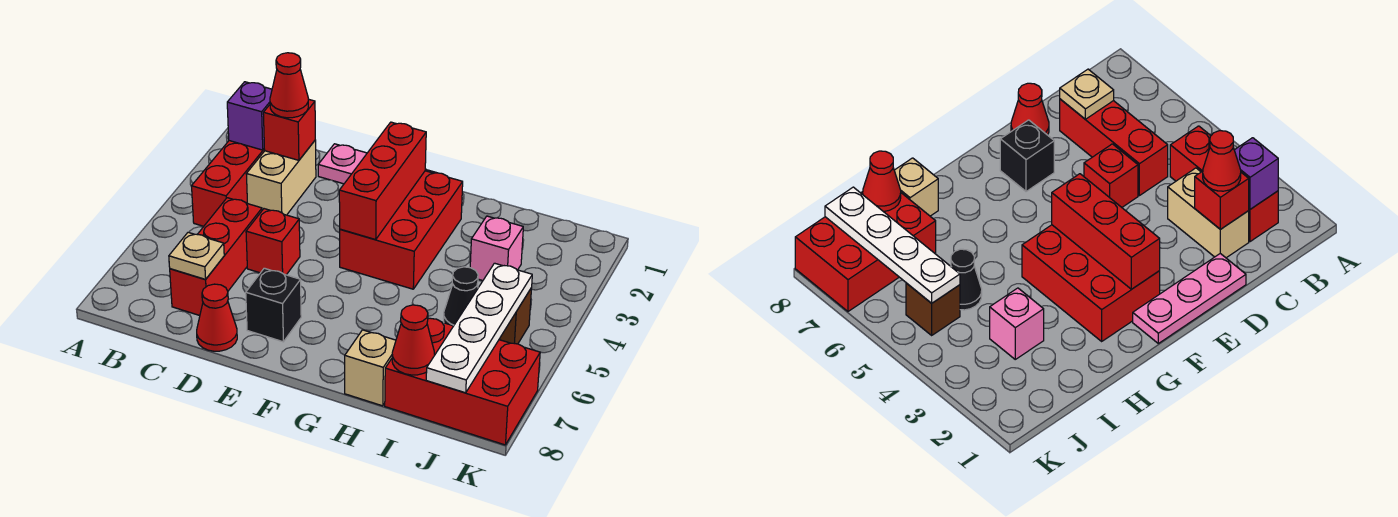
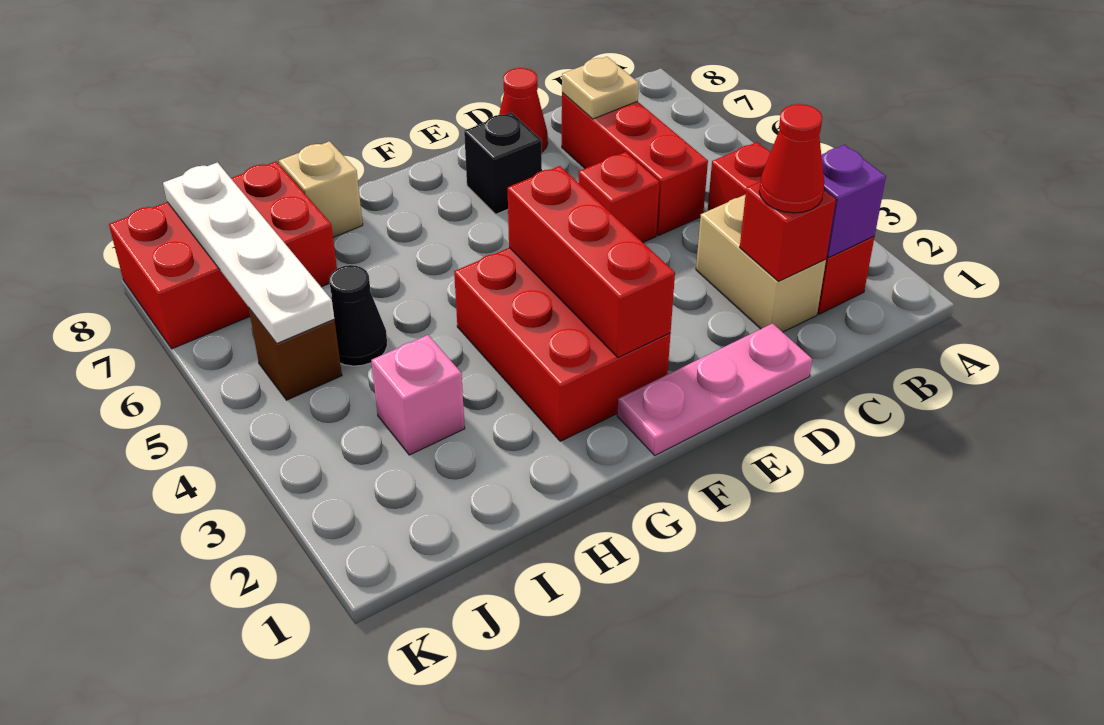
red 1x1 cone [392,305,435,375] -> none

